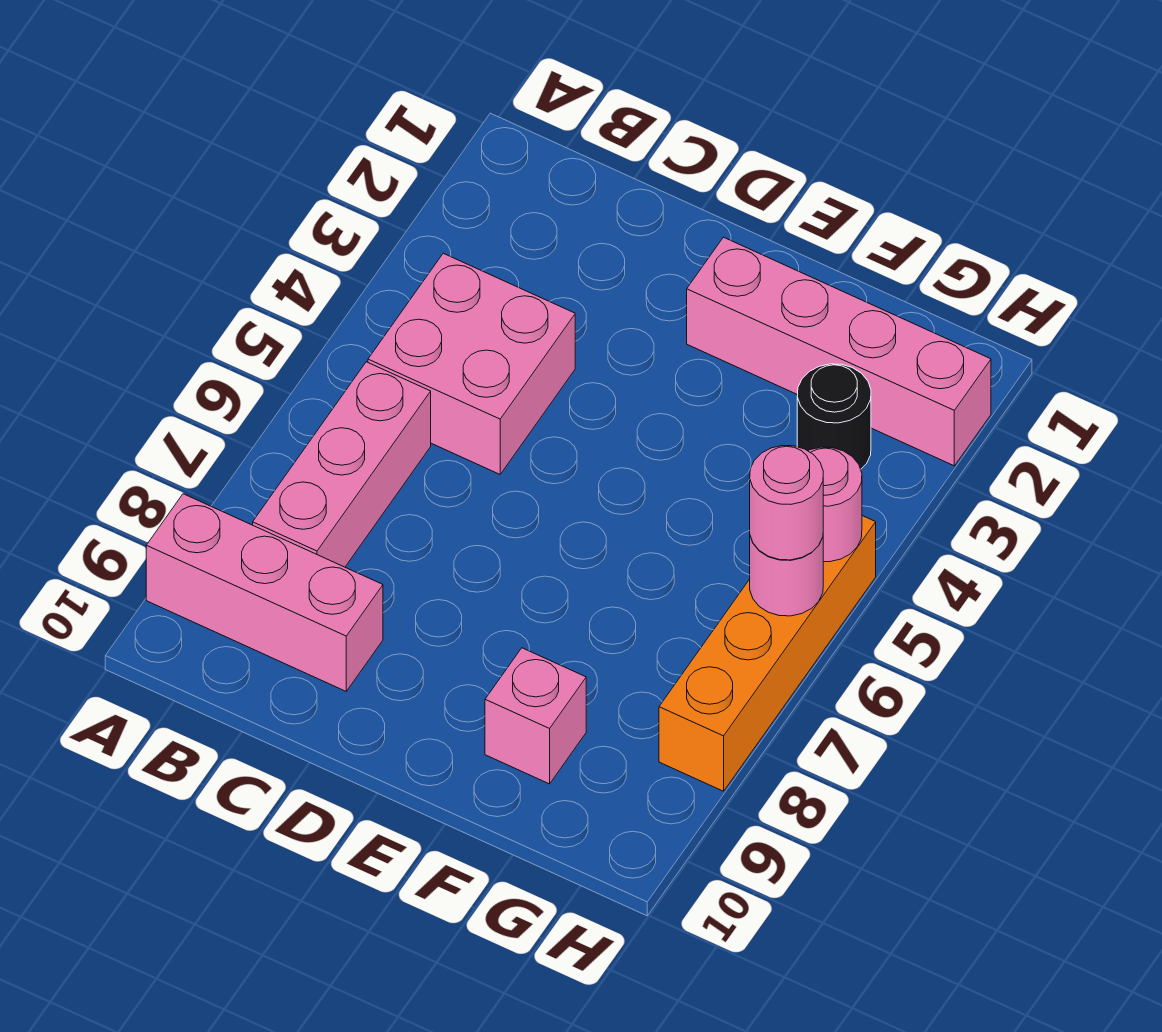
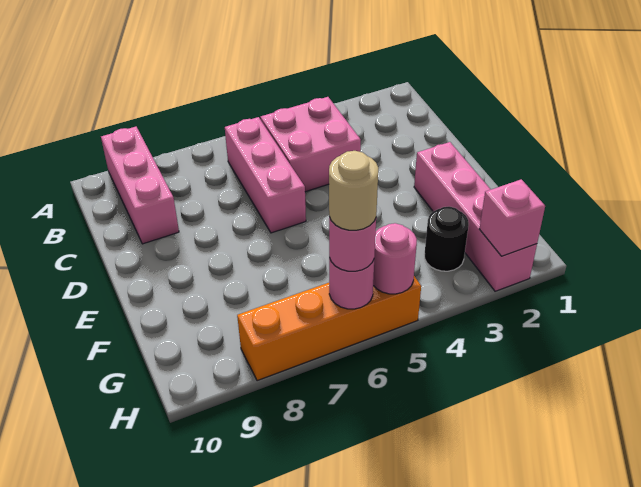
pink 1x3 brick [253,362,431,567] -> pink 1x3 brick turned to [225,117,306,233]
pink 1x1 brick [485,648,586,784] -> pink 1x1 brick moved to [480,179,545,256]
none -> tan 1x1 round brick [329,151,378,230]

